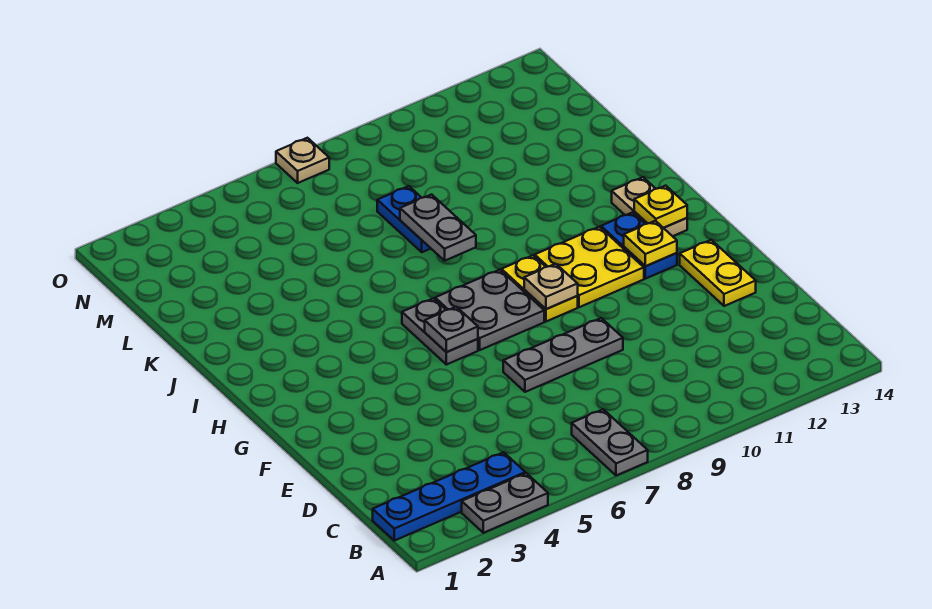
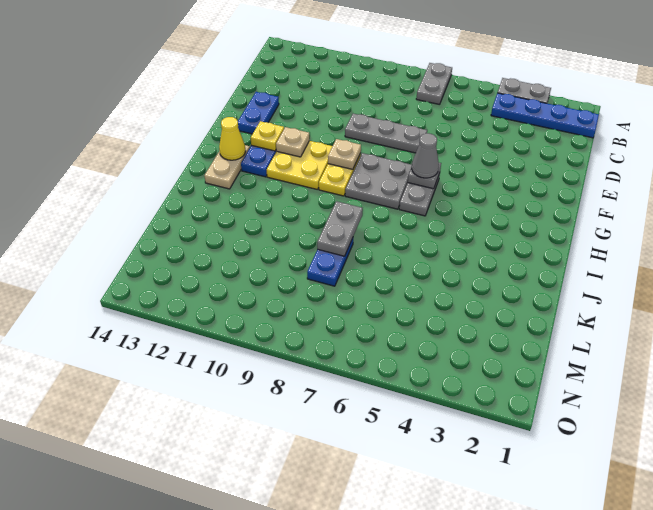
yellow 1x2 plate [680,240,756,306] -> blue 1x2 plate [238,92,279,134]
none -> grey 1x1 cone [412,133,439,178]
yellow 1x1 plate [634,186,687,228] -> yellow 1x1 cone [219,117,246,160]
tan 1x1 plate [276,138,329,183] -> tan 1x1 plate moved to [276,127,309,157]

